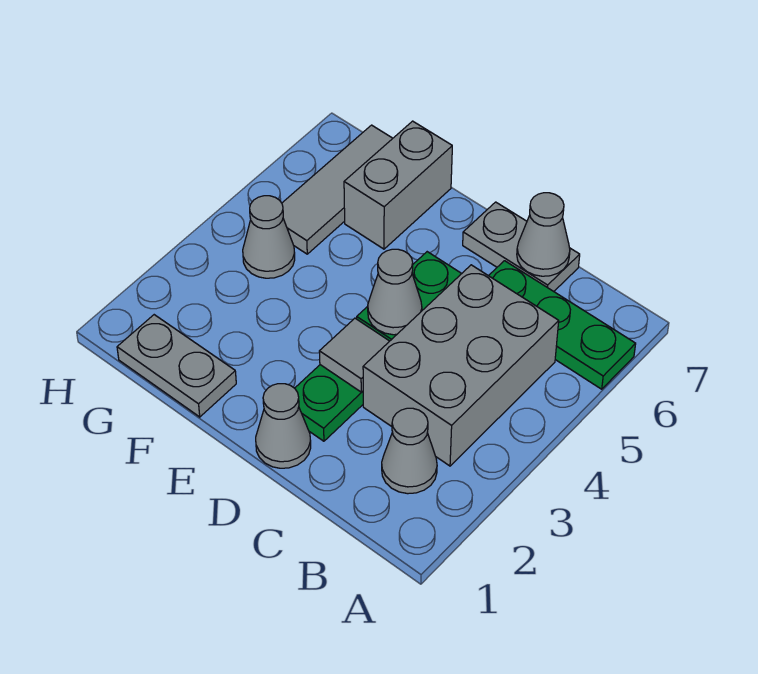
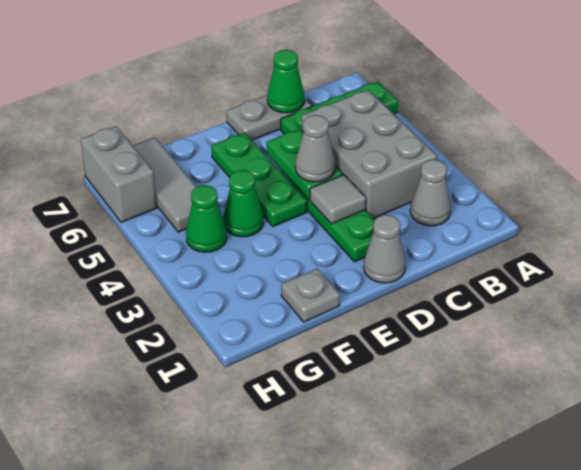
grey 1x1 cone [517,193,570,276] -> green 1x1 cone [267,50,305,113]
none -> green 1x3 plate [211,133,307,227]
grey 1x2 plate [117,315,236,417] -> grey 1x1 plate [281,268,340,322]
none -> green 1x1 cone [223,170,263,237]
grey 1x2 brick [344,121,452,249] -> grey 1x2 brick moved to [81,126,157,222]
grey 1x1 cone [243,196,295,278] -> green 1x1 cone [186,185,227,252]

